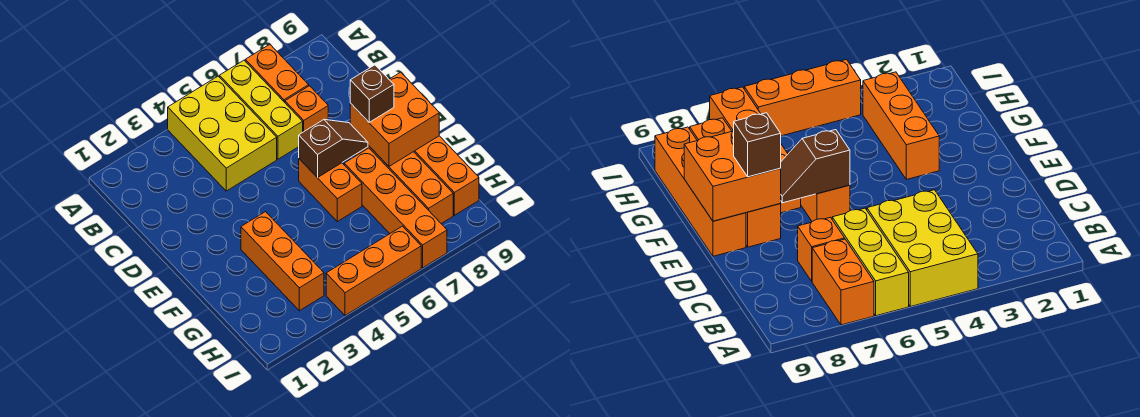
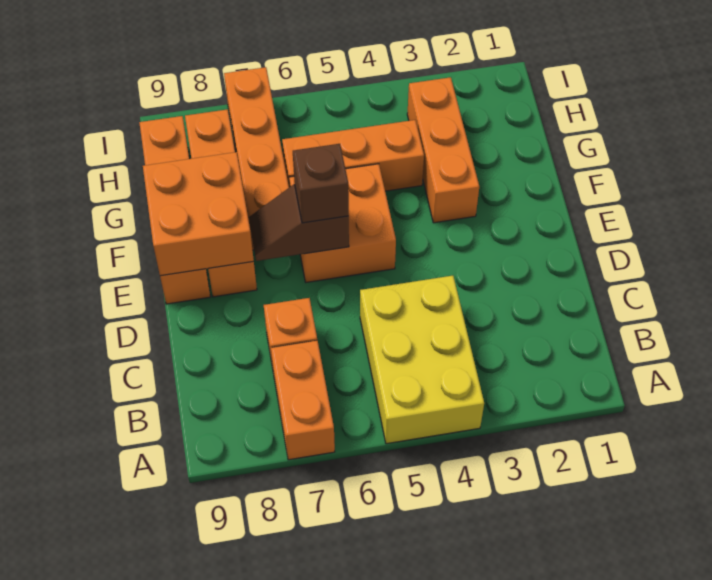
yellow 1x3 brick [220,60,303,159] -> none
orange 1x2 brick [299,159,362,221] -> orange 2x2 brick [289,164,396,282]
brown 1x1 brick [350,65,394,122] -> brown 1x1 brick moved to [293,144,349,223]
orange 1x3 brick [326,226,421,316] -> orange 1x3 brick moved to [282,120,424,191]

